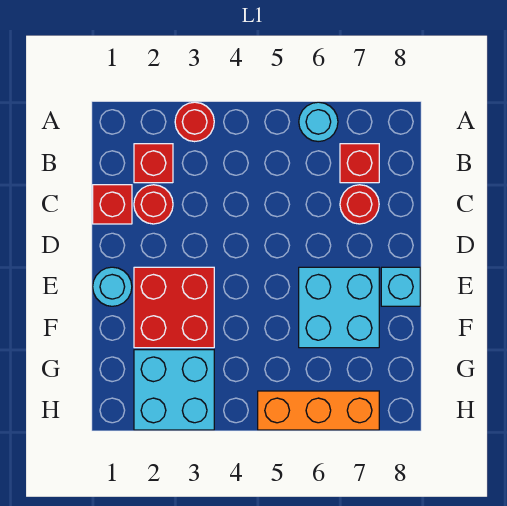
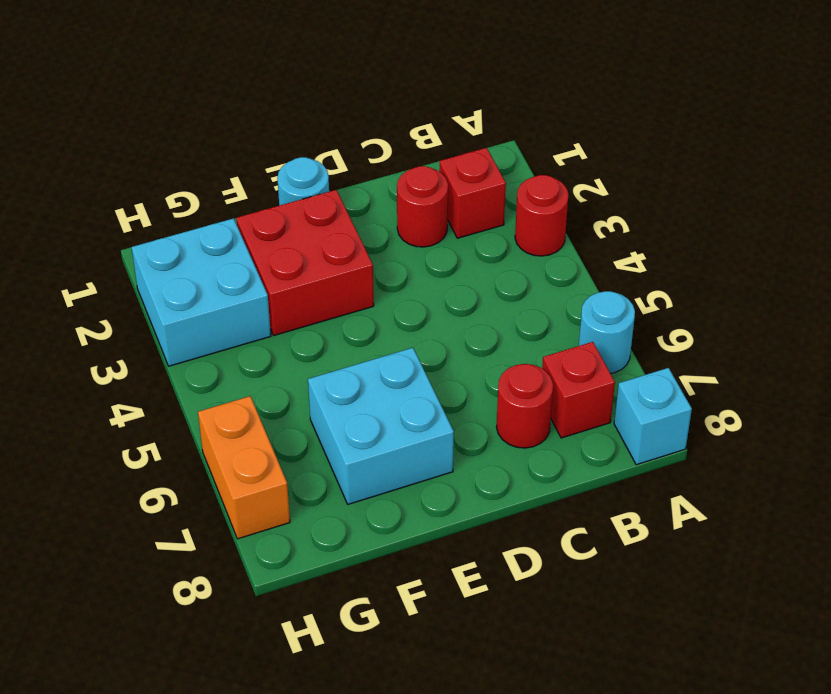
red 1x1 brick [93,185,132,224] -> none
cyan 1x1 brick [381,267,420,306] -> cyan 1x1 brick moved to [614,368,692,465]
orange 1x3 brick [258,391,379,430] -> orange 1x2 brick [198,396,290,539]

